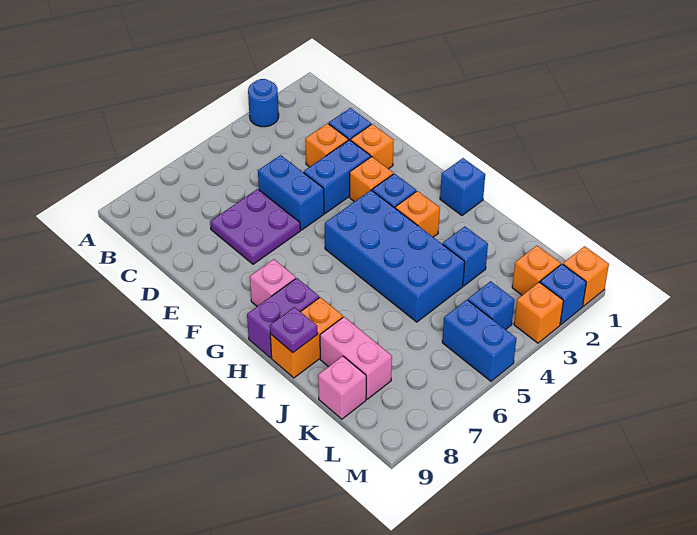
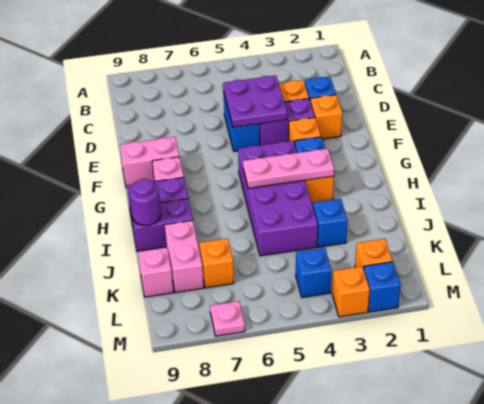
blue 1x1 round brick [248,79,279,127] -> none
purple 2x2 plate [210,189,300,264] -> purple 2x2 plate moved to [223,76,287,128]
blue 1x2 brick [304,140,371,213] -> purple 1x2 brick [259,98,315,145]
none -> pink 1x2 brick [120,137,179,187]
blue 2x4 brick [325,190,465,322] -> purple 2x4 brick [238,141,318,256]
blue 1x1 brick [440,158,485,215] -> none
none -> pink 1x3 plate [243,149,334,188]
orange 1x2 brick [270,297,343,378] -> purple 1x2 brick [131,199,193,251]
purple 1x1 plate [270,307,318,353] -> purple 1x1 round brick [129,179,161,226]
blue 1x2 brick [442,300,516,381] -> none
orange 1x1 brick [563,246,609,306] -> orange 1x1 brick moved to [199,238,234,288]
none -> pink 1x1 plate [210,301,245,336]

